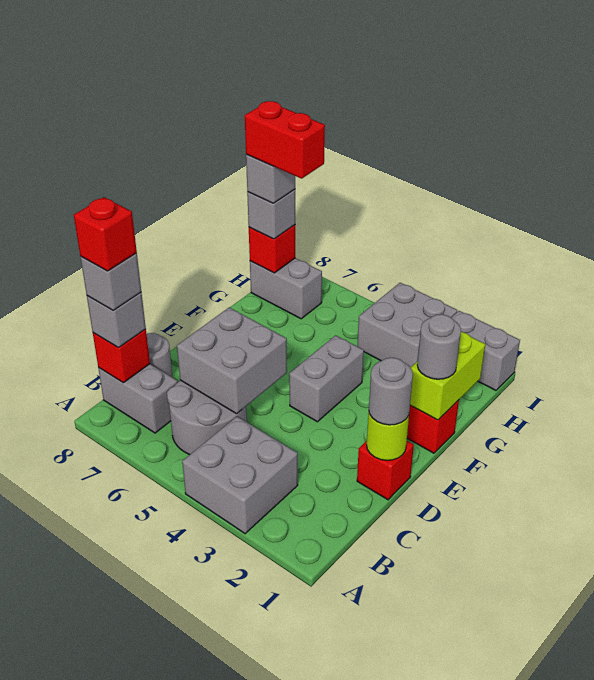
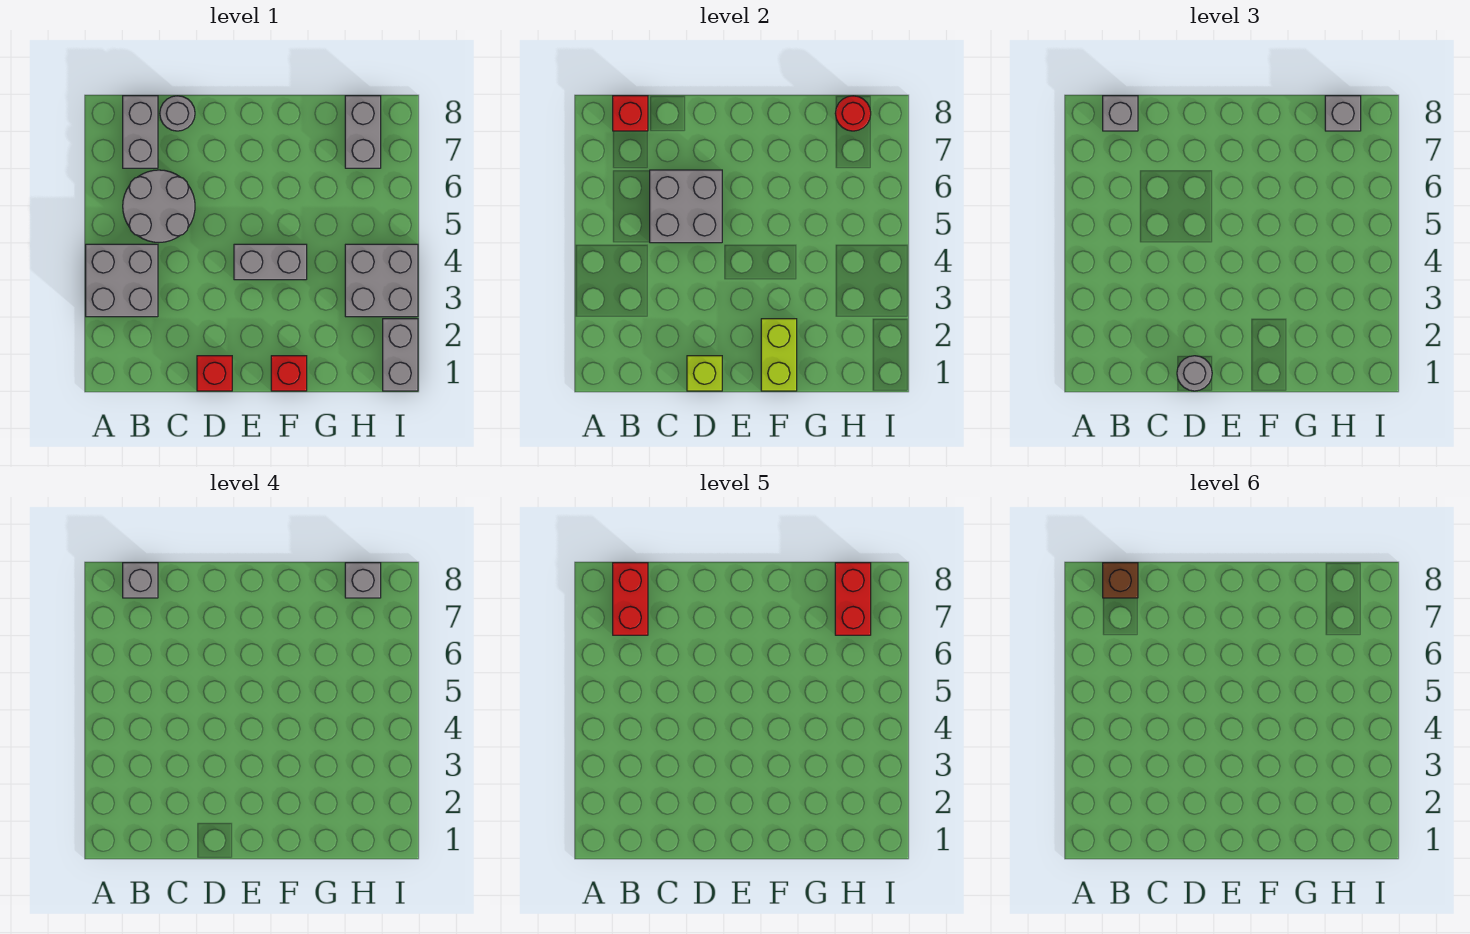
red 1x1 brick [74,197,137,271] -> red 1x2 brick [613,563,648,635]
none -> brown 1x1 brick [1103,563,1138,598]
lime 1x1 round brick [367,413,409,460] -> lime 1x1 brick [687,356,722,391]
lime 1x2 brick [410,332,485,420] -> lime 1x2 brick turned to [761,319,797,391]
grey 1x1 round brick [417,314,461,379] -> none
red 1x1 brick [249,225,295,273] -> red 1x1 round brick [835,96,871,131]

